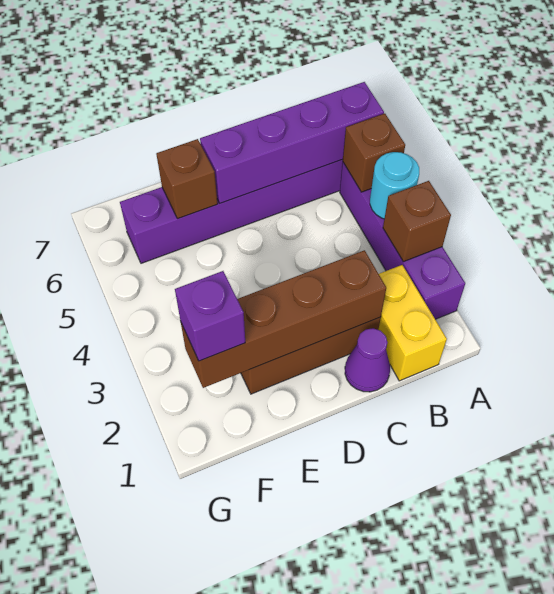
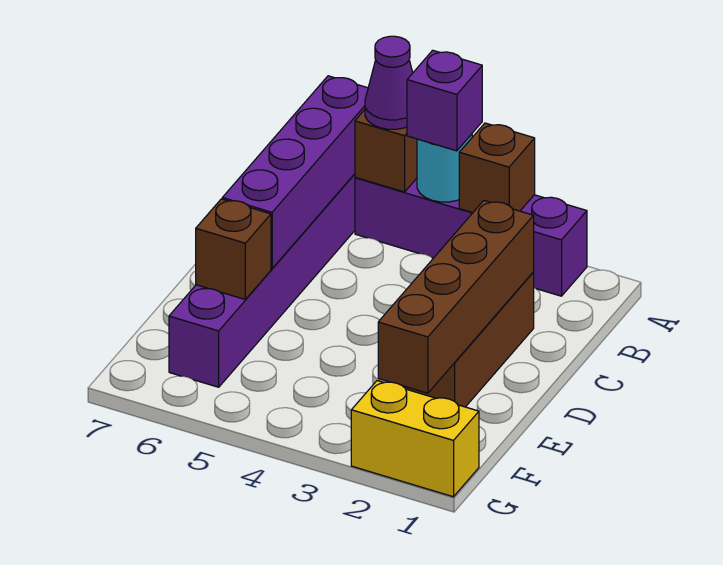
yellow 1x2 brick [378,265,447,381] -> yellow 1x2 brick moved to [351,381,479,497]
purple 1x1 cone [345,328,390,392] -> purple 1x1 cone moved to [365,36,413,129]
purple 1x1 brick [175,271,245,361] -> purple 1x1 brick moved to [407,50,482,151]

